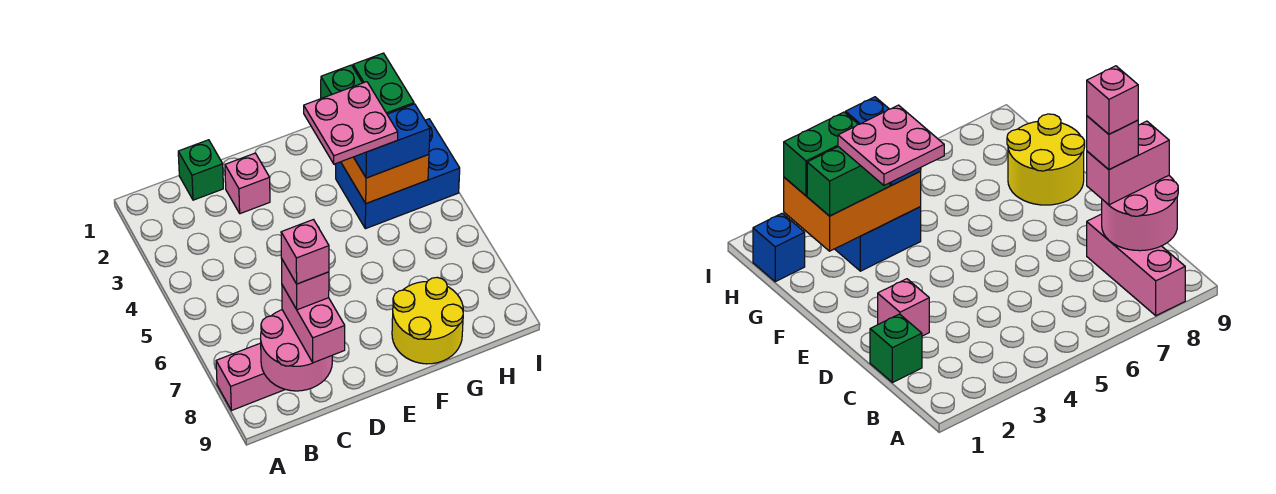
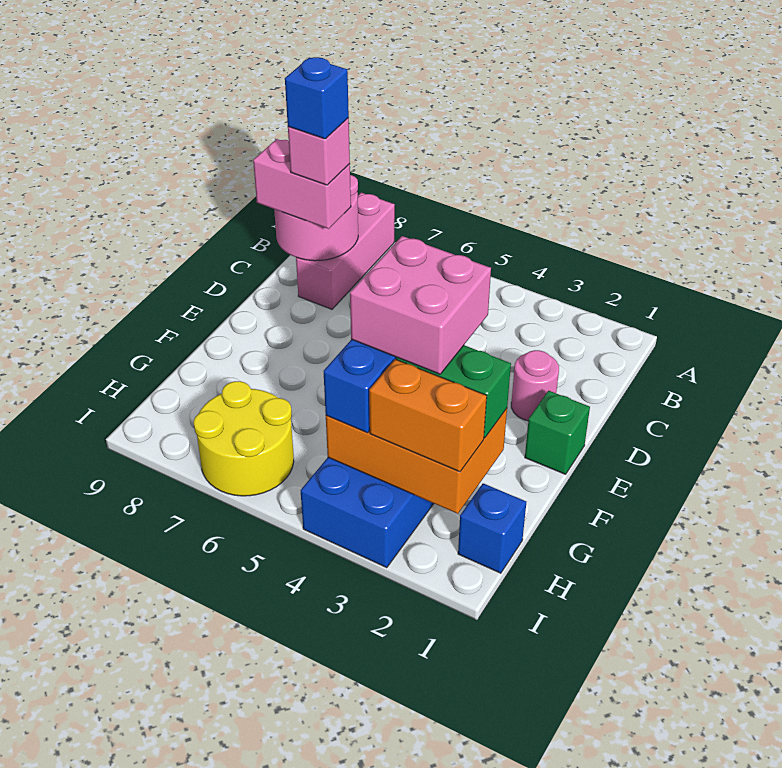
green 1x1 brick [178,140,223,200] -> green 1x1 brick moved to [525,391,590,474]
pink 1x1 brick [281,220,329,284] -> blue 1x1 brick [285,57,349,139]
pink 1x1 brick [225,153,270,214] -> pink 1x1 round brick [511,350,559,421]
pink 2x2 plate [304,82,398,164] -> pink 2x2 brick [350,236,491,374]
yellow 2x2 round brick [392,277,463,364] -> yellow 2x2 round brick moved to [194,381,294,496]
green 1x2 brick [353,53,414,114] -> orange 1x2 brick [369,359,487,472]

